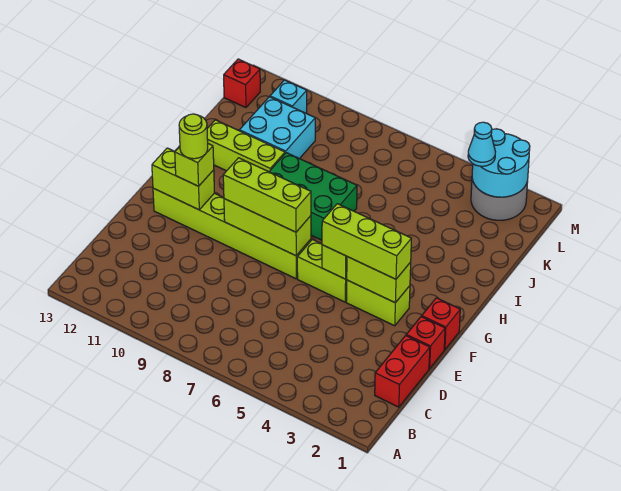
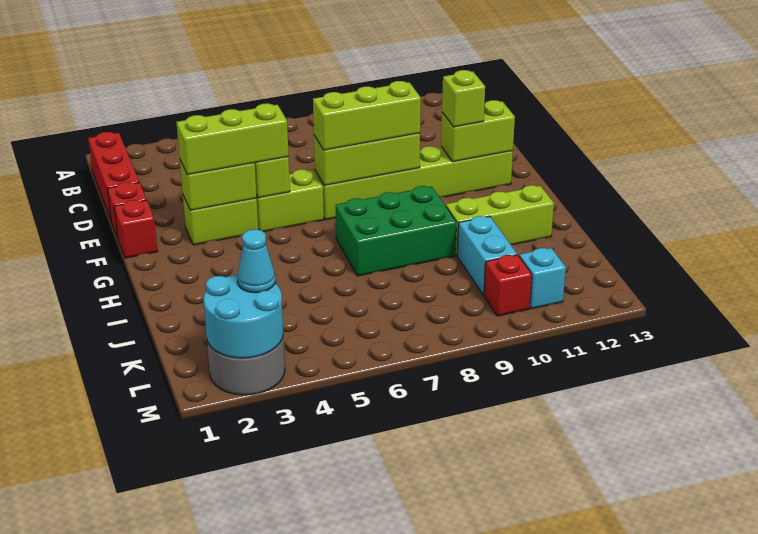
red 1x2 brick [375,336,430,407] -> red 1x3 brick [88,132,139,220]
lime 1x1 round brick [179,114,208,159] -> none
cyan 2x2 brick [240,97,315,159] -> cyan 1x2 brick [457,216,517,295]
red 1x1 brick [224,59,260,108] -> red 1x1 brick moved to [484,255,532,316]

